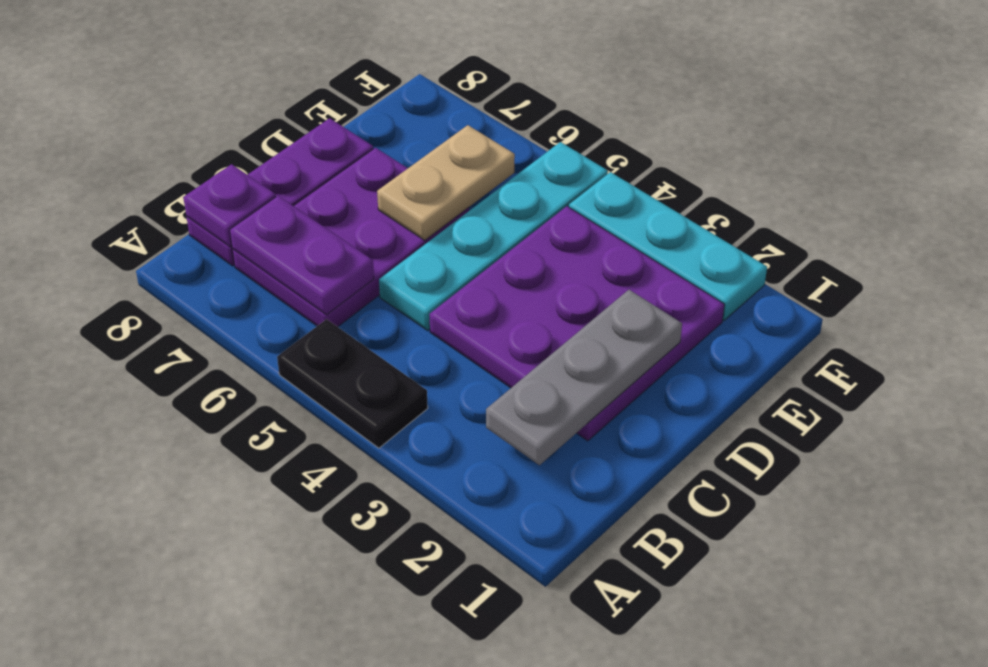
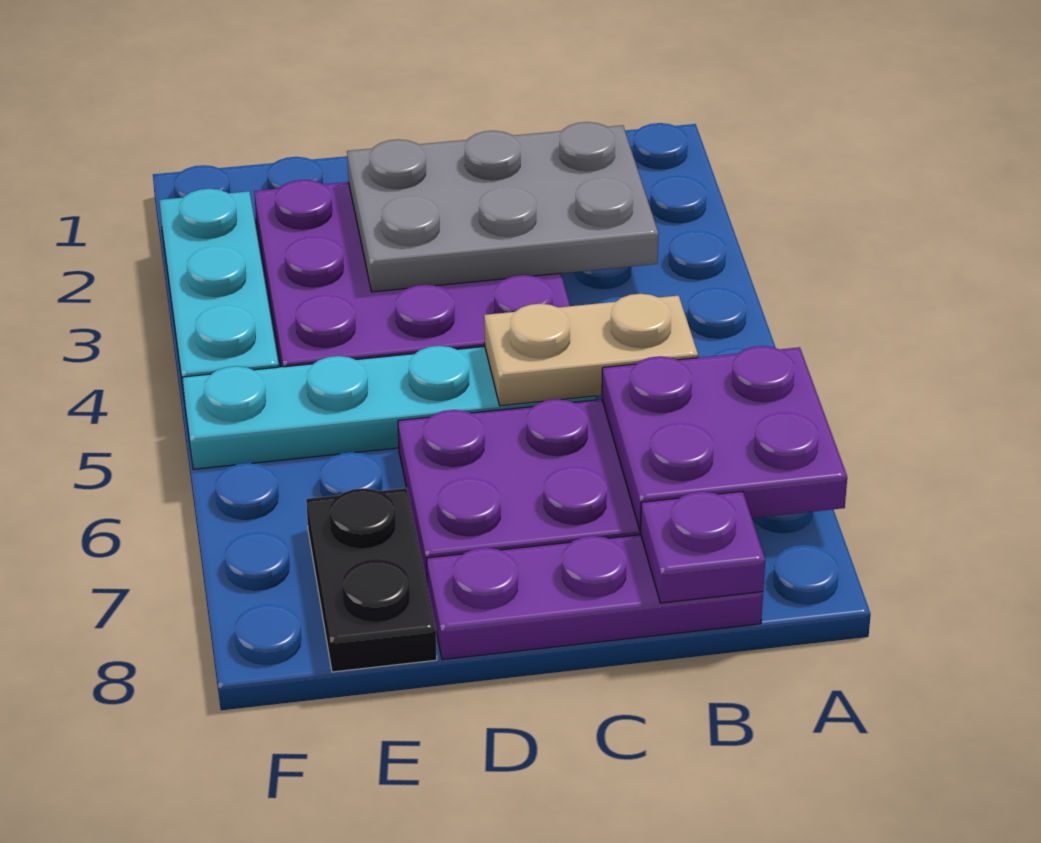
black 1x2 plate [277,319,428,448] -> black 1x2 plate moved to [306,488,437,672]
grey 1x3 plate [486,290,682,465] -> grey 2x3 plate [347,122,659,292]
purple 1x2 plate [230,196,374,315] -> purple 2x2 plate [602,346,847,530]
tan 1x2 plate [377,125,515,240] -> tan 1x2 plate moved to [484,294,698,406]

